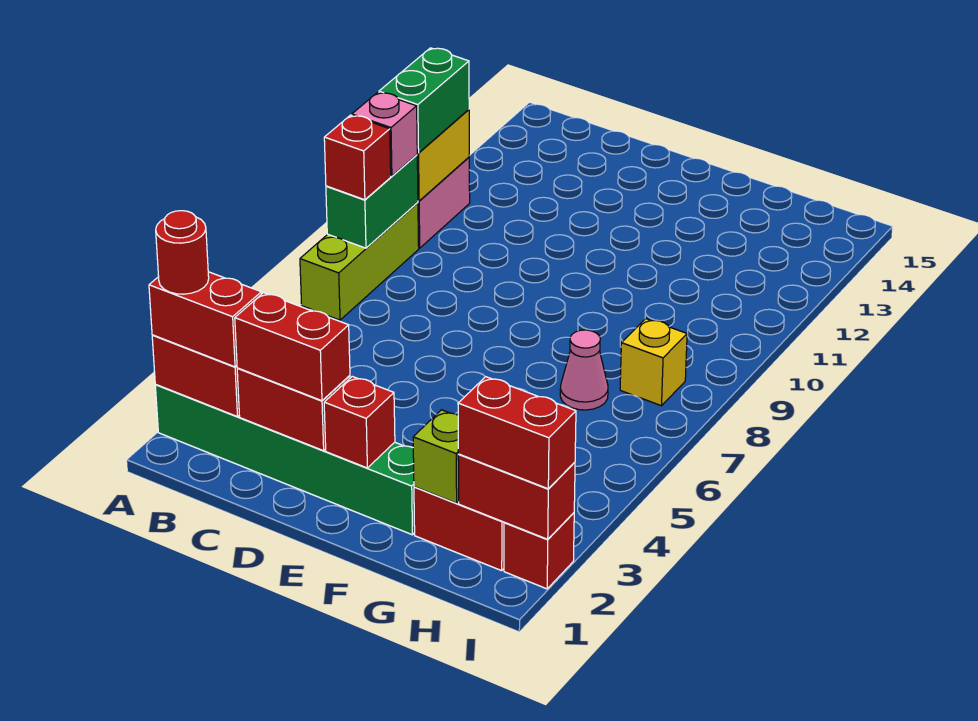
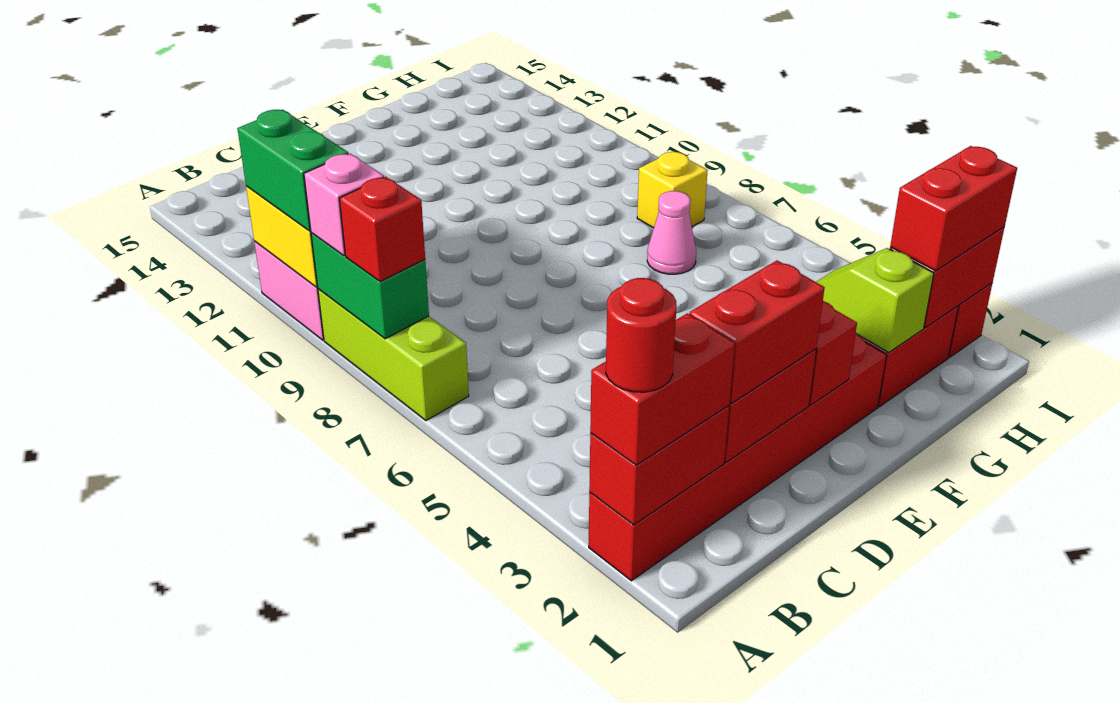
green 1x6 brick [155,385,415,535] -> red 1x6 brick [589,335,887,581]

